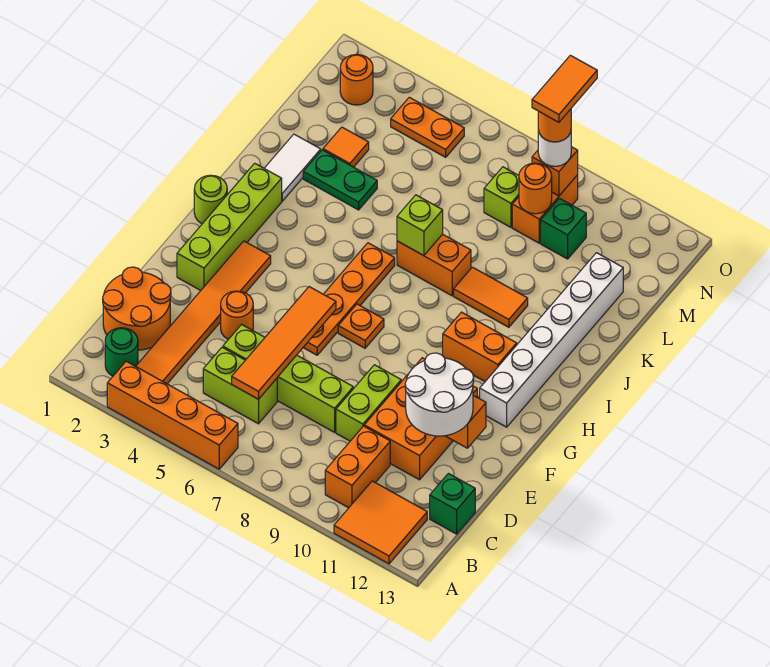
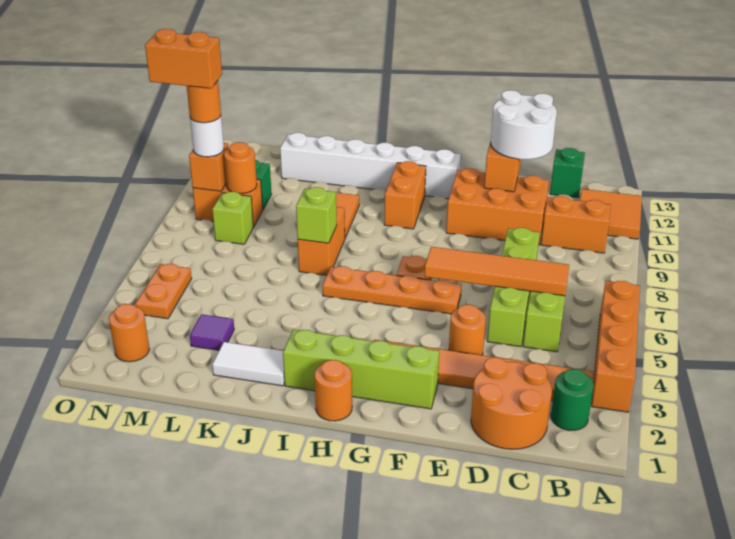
lime 1x2 brick [336,365,401,441] -> none
lime 1x1 round brick [194,175,227,224] -> orange 1x1 round brick [314,360,352,421]
green 1x2 plate [303,150,377,210] -> none
orange 1x1 tile [323,127,369,167] -> purple 1x1 tile [190,314,234,350]
orange 1x2 tile [532,55,597,122] -> orange 1x2 brick [145,29,222,88]

